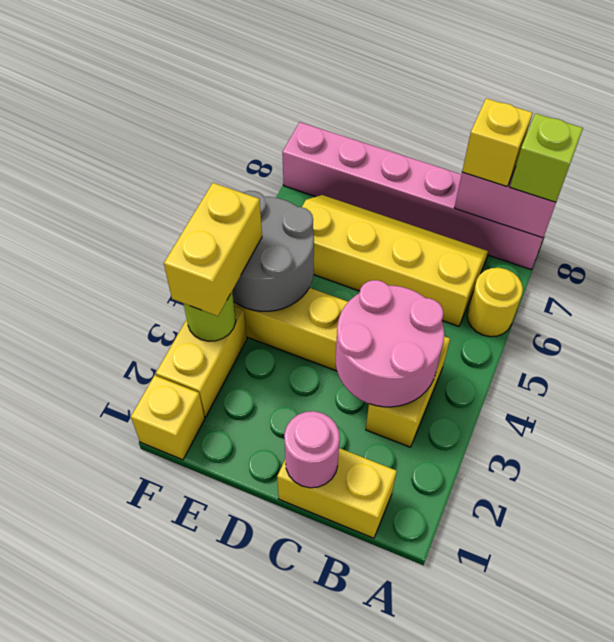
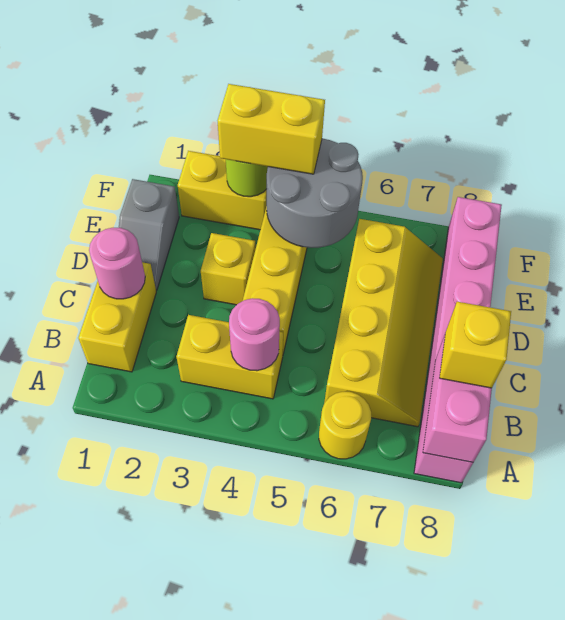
lime 1x1 brick [510,113,583,202] -> none
pink 2x2 round brick [336,280,444,407] -> pink 1x1 round brick [229,298,280,371]
none -> grey 1x2 slope [119,179,179,290]
yellow 1x1 brick [131,375,205,460] -> yellow 1x1 brick moved to [201,233,256,305]

